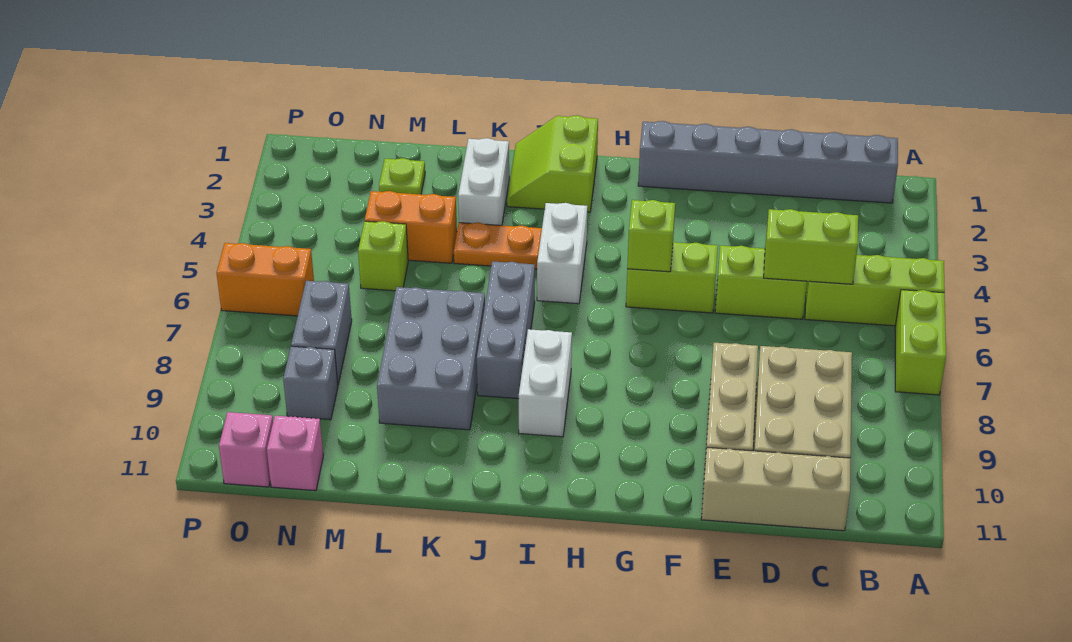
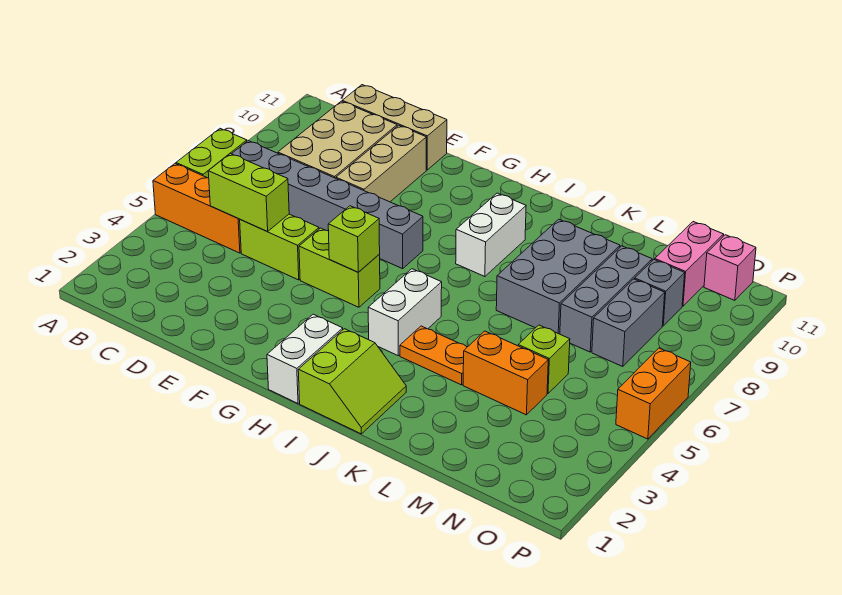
lime 1x3 brick [805,255,945,326] -> orange 1x3 brick [153,164,241,253]
grey 1x6 brick [638,121,898,203] -> grey 1x6 brick moved to [232,141,423,269]
grey 1x3 brick [477,261,535,399] -> grey 1x3 brick moved to [560,246,652,352]
white 1x2 brick [458,138,509,225] -> white 1x2 brick moved to [267,314,343,403]
lime 1x1 plate [379,158,425,194] -> none
pink 1x1 brick [267,416,323,491] -> pink 1x2 brick [654,222,724,306]
orange 1x2 brick [217,243,314,316] -> orange 1x2 brick turned to [616,348,691,439]

